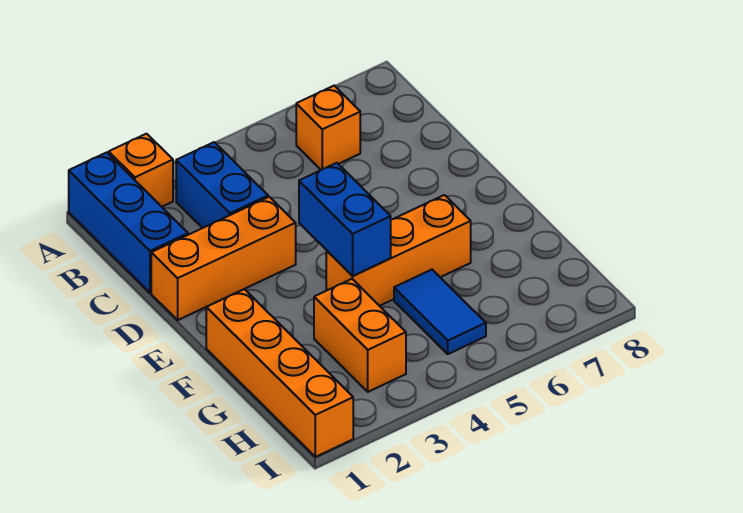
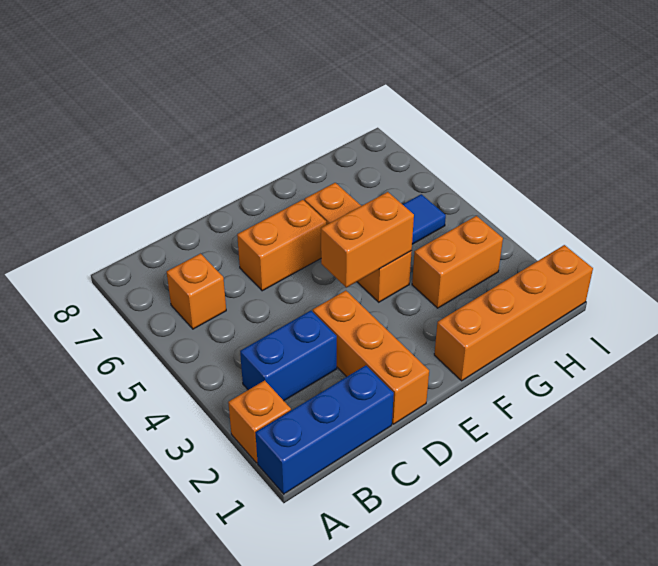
none -> orange 1x2 brick [237,200,326,291]
blue 1x2 brick [299,163,391,276] -> orange 1x2 brick [321,192,414,287]

